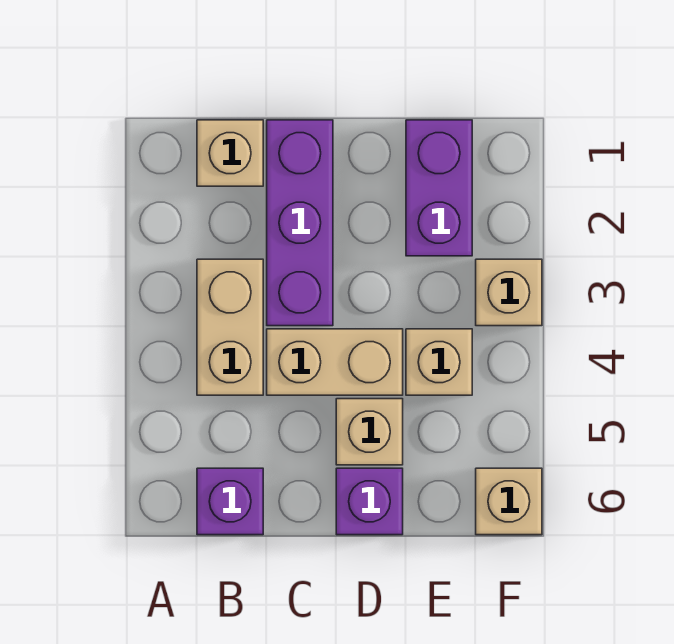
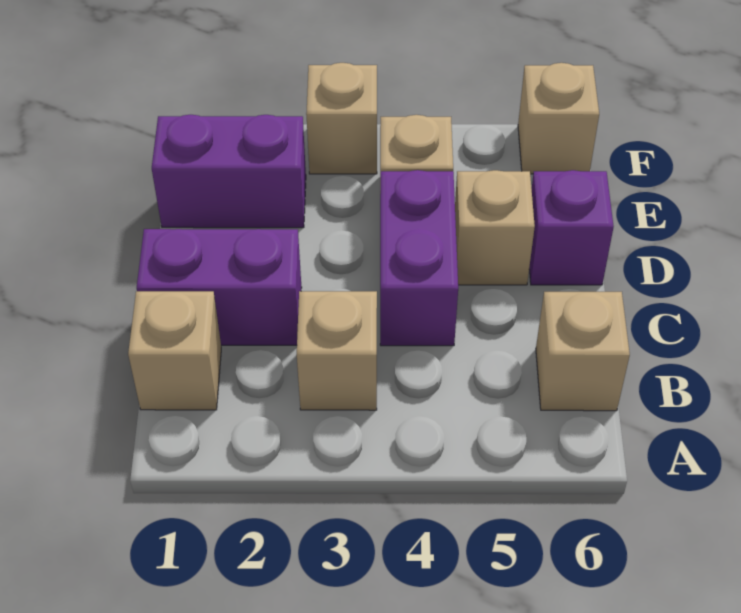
tan 1x2 brick [197,259,263,395] -> tan 1x1 brick [297,291,377,410]
purple 1x1 brick [197,468,263,535] -> tan 1x1 brick [536,292,630,411]
purple 1x3 brick [267,120,333,326] -> purple 1x2 brick [137,229,302,345]
tan 1x2 brick [267,329,403,395] -> purple 1x2 brick [380,170,458,346]

